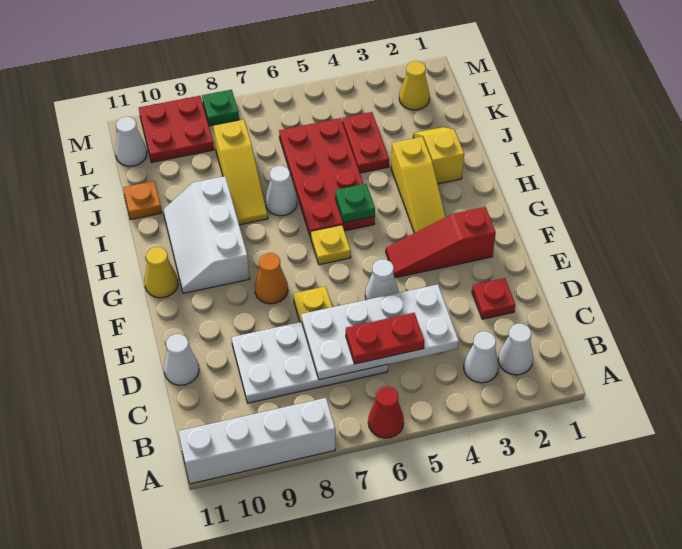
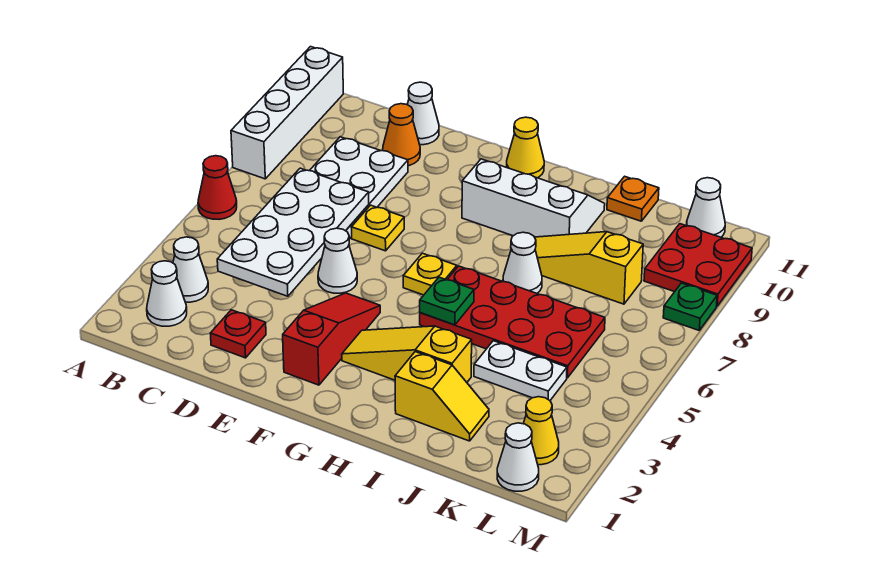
red 1x2 plate [346,313,424,364] -> none
orange 1x1 cone [255,253,288,304] -> orange 1x1 cone moved to [383,104,420,166]
red 1x2 plate [342,112,389,173] -> white 1x2 plate [474,341,567,400]
none -> white 1x1 cone [497,423,539,491]

